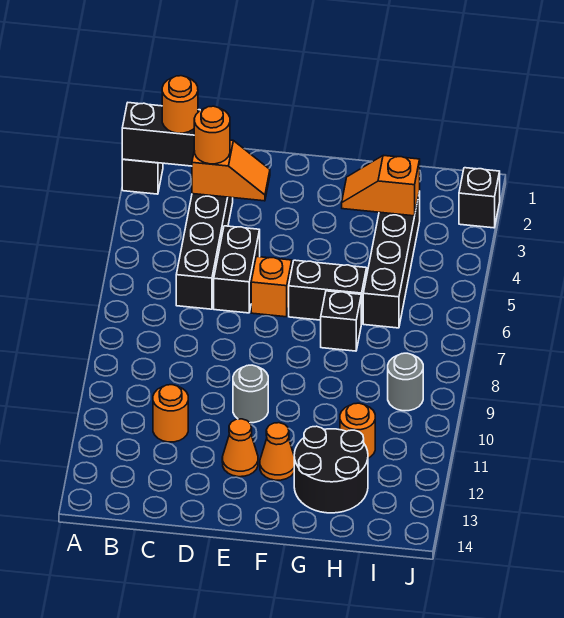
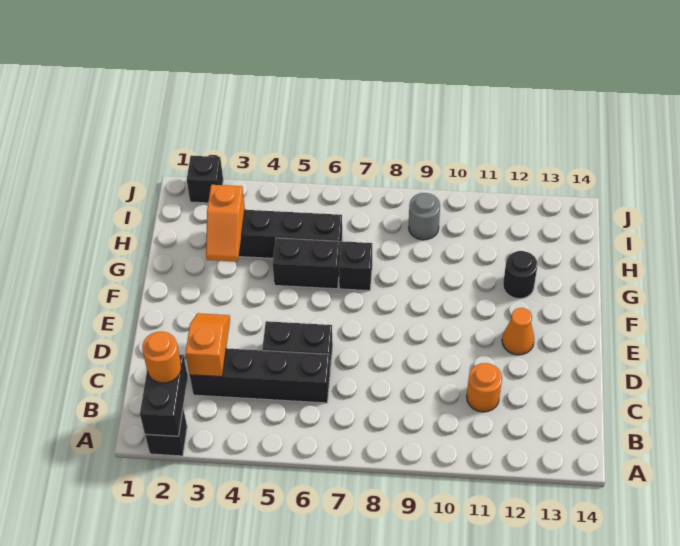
orange 1x1 round brick [194,106,230,164] -> none
orange 1x1 brick [251,257,292,317] -> none
grey 1x1 round brick [233,365,268,423] -> none
black 1x2 brick [289,260,367,324] -> black 1x2 brick turned to [273,238,340,289]
orange 1x1 cone [260,423,294,480] -> none
black 2x2 round brick [294,426,368,513] -> black 1x1 round brick [503,251,538,299]
orange 1x1 round brick [340,403,375,458] -> none

